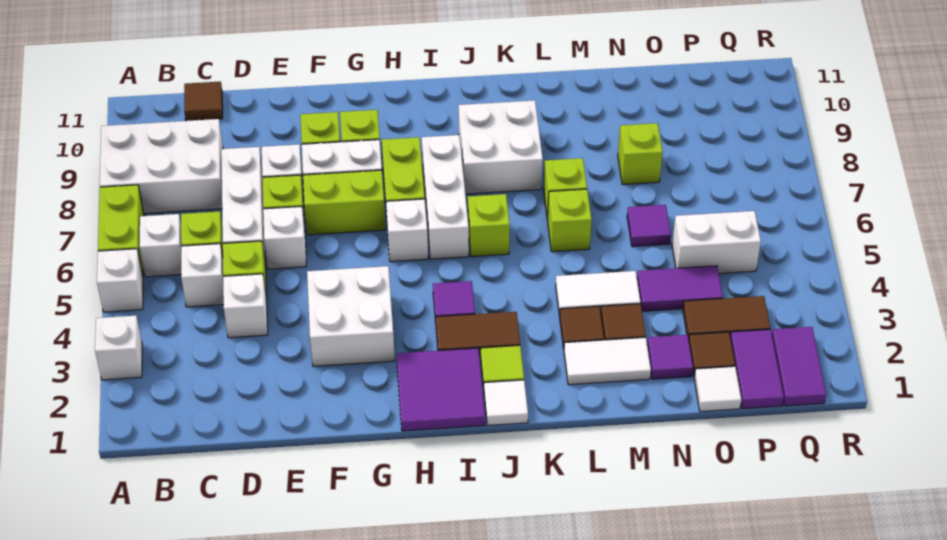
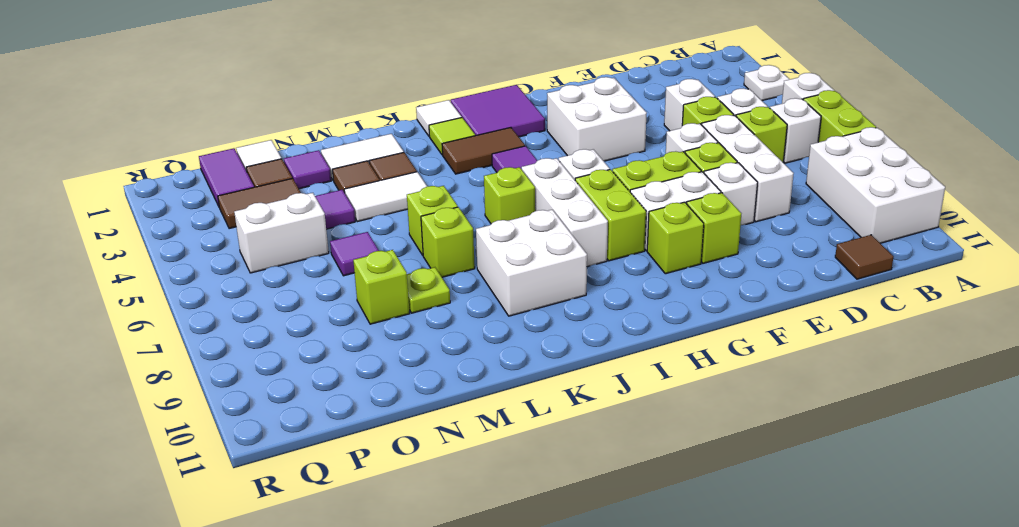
white 1x1 brick [95,316,142,380] -> white 1x1 plate [744,65,790,101]
white 2x3 brick [100,119,223,214] -> white 2x3 brick turned to [806,127,945,243]
none -> lime 1x1 plate [407,267,450,313]
purple 1x2 tile [772,327,826,406] -> none

